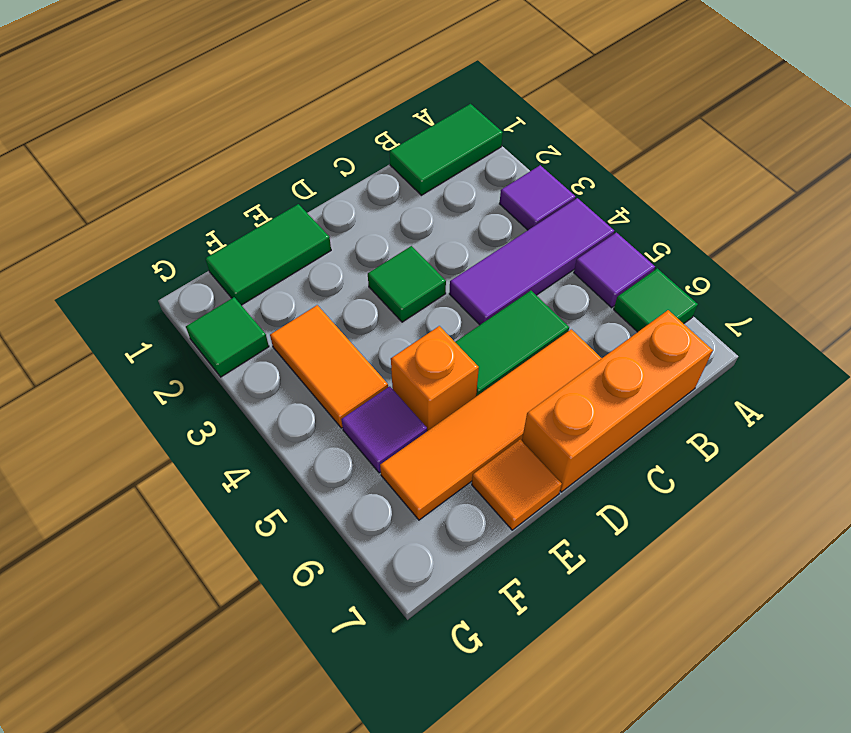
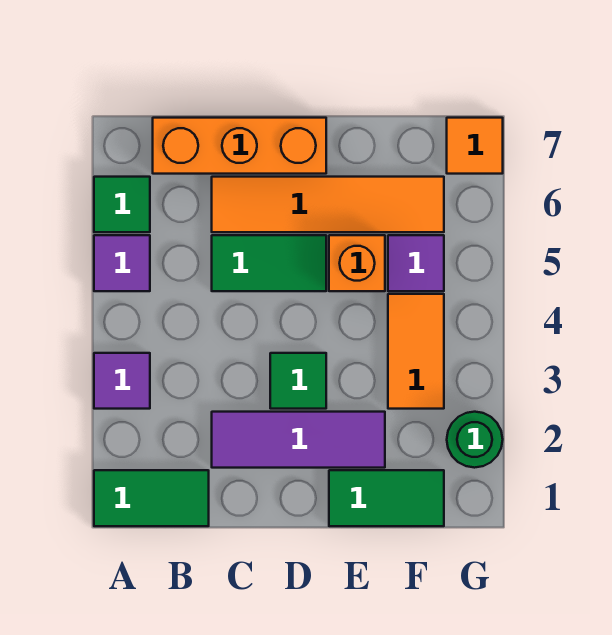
purple 1x3 tile [449,198,614,325] -> purple 1x3 tile moved to [212,412,385,468]
orange 1x1 tile [472,440,562,530] -> orange 1x1 tile moved to [447,118,503,174]
green 1x1 tile [186,297,269,377] -> green 1x1 round brick [447,412,503,468]

